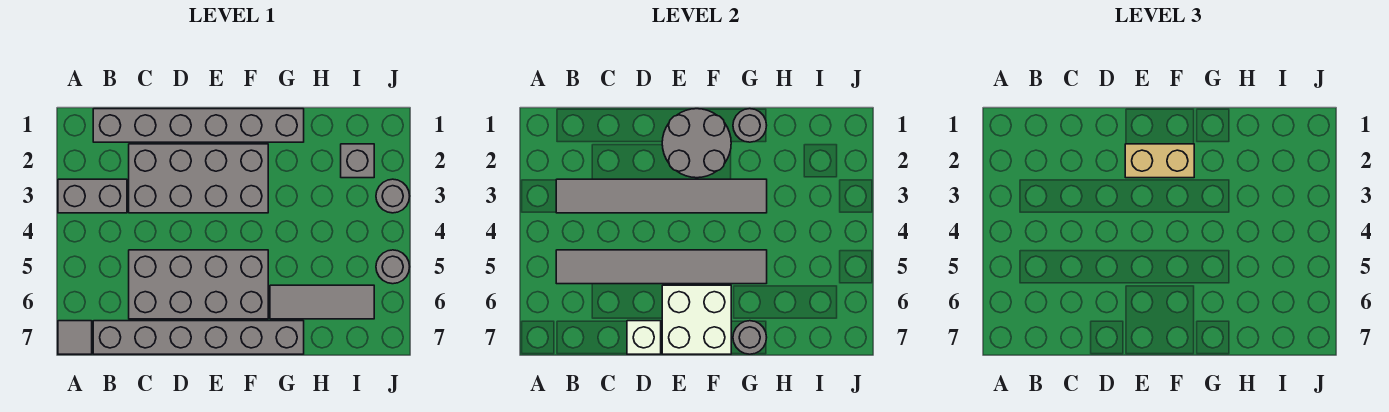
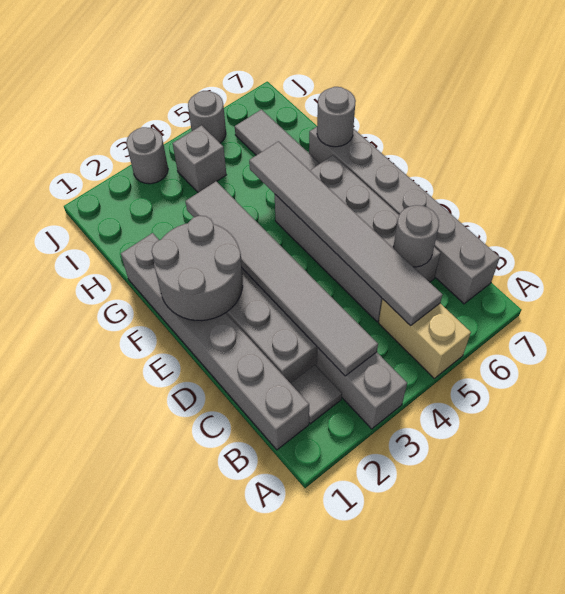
grey 1x1 tile [58,321,92,354] -> grey 1x1 tile moved to [291,365,342,424]
white 1x1 brick [627,321,661,354] -> none
tan 1x2 brick [1125,144,1194,178] -> tan 1x2 brick moved to [379,299,471,378]
white 2x2 brick [662,285,731,354] -> none
grey 1x1 round brick [733,109,767,142] -> grey 1x1 round brick moved to [393,205,439,267]
grey 1x1 brick [341,144,374,178] -> grey 1x1 brick moved to [173,125,226,192]

